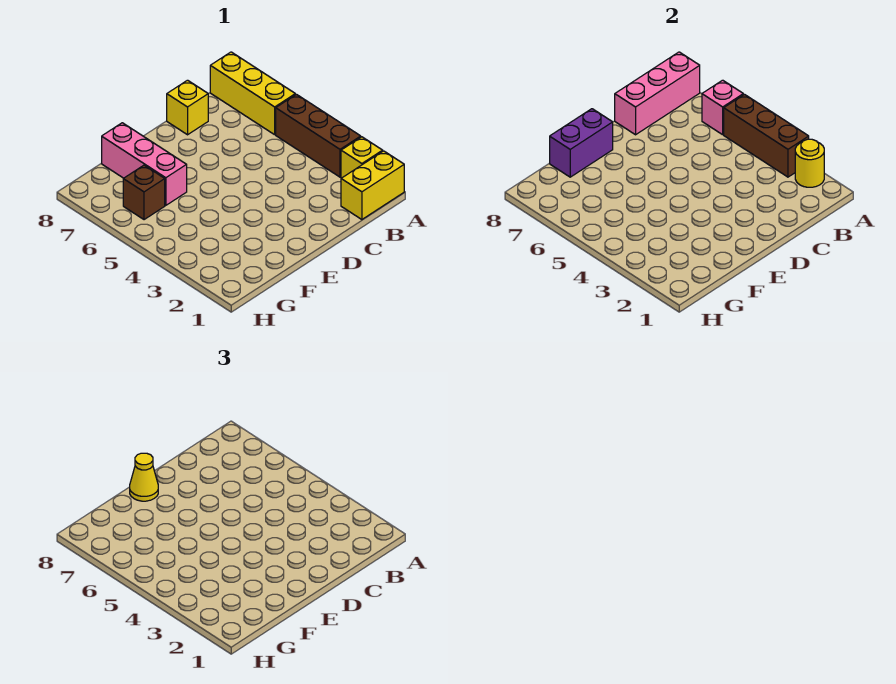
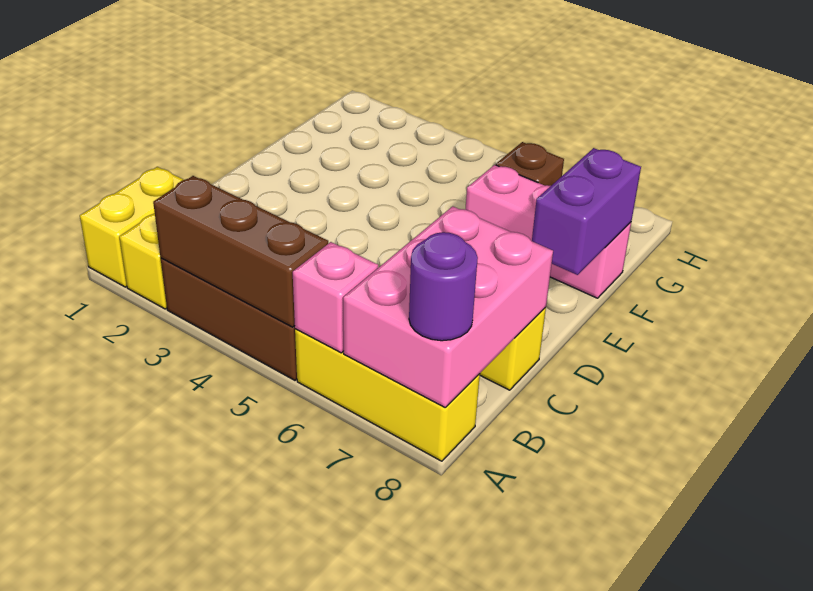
yellow 1x1 round brick [795,139,824,187] -> none
pink 1x3 brick [615,52,700,135] -> pink 2x3 brick [343,206,553,407]
none -> purple 1x1 round brick [409,232,478,341]
yellow 1x1 cone [130,453,158,501] -> none

